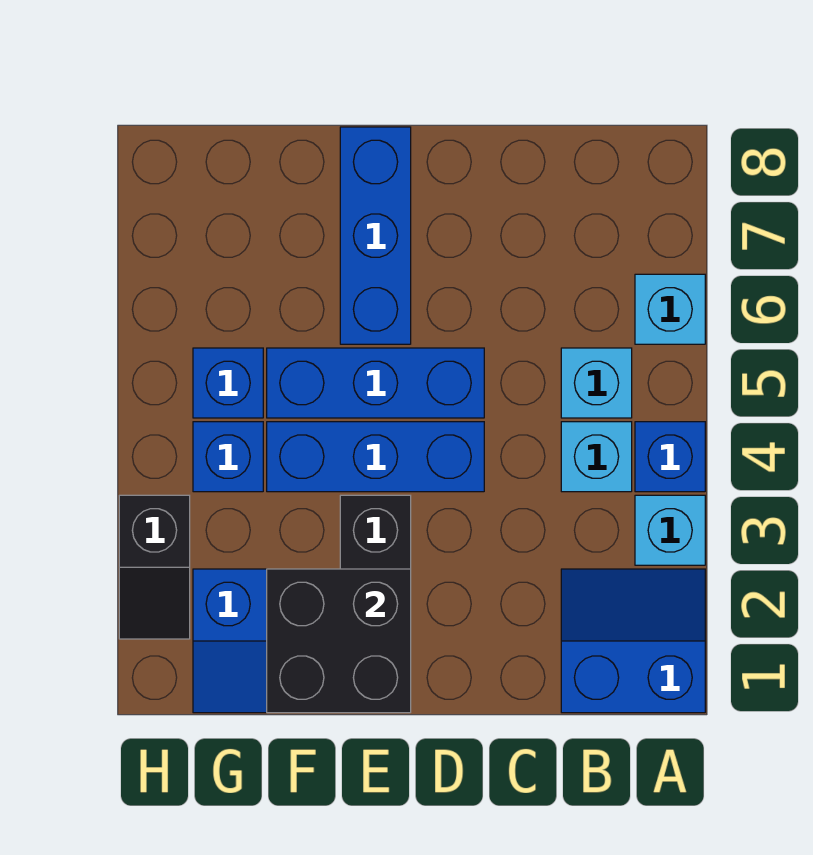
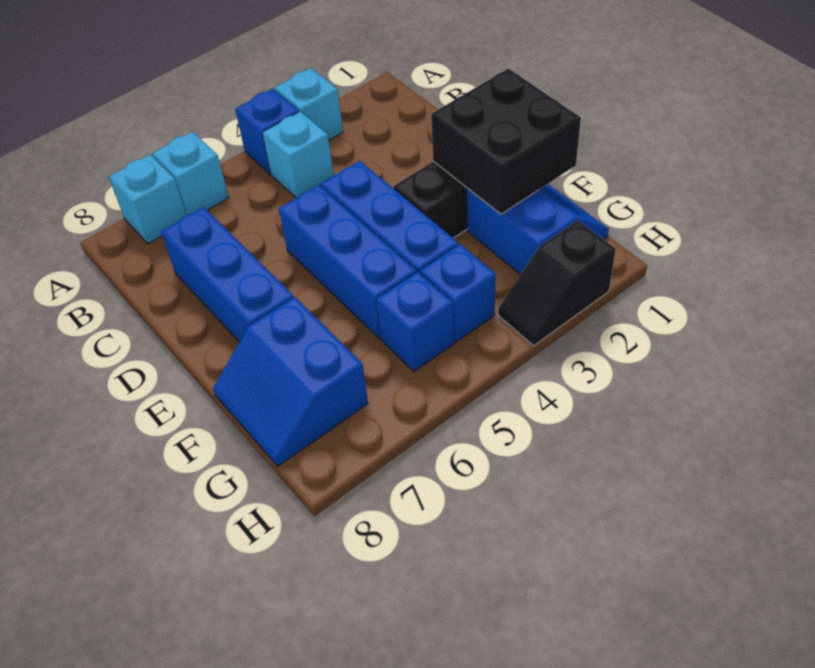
blue 2x2 slope [561,569,705,713] -> blue 2x2 slope moved to [213,297,368,466]
cyan 1x1 brick [561,348,632,418] -> cyan 1x1 brick moved to [109,155,186,244]
blue 1x3 brick [340,127,411,344] -> blue 1x3 brick turned to [161,207,294,342]
black 1x2 slope [119,495,190,639] -> black 1x2 slope turned to [498,220,616,346]

